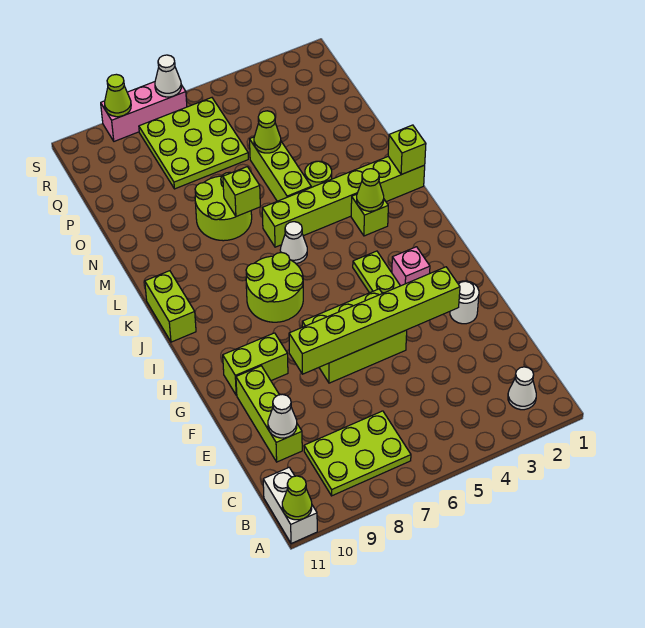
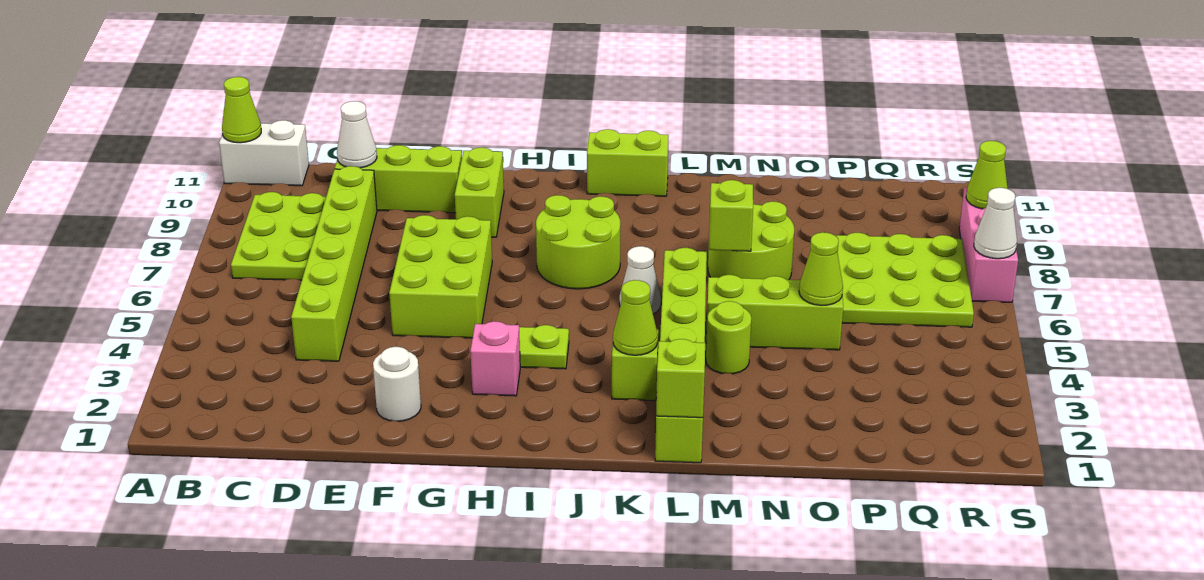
white 1x1 cone [508,367,536,410] -> none
lime 1x6 brick [289,267,460,374] -> lime 1x6 brick moved to [291,166,377,361]

